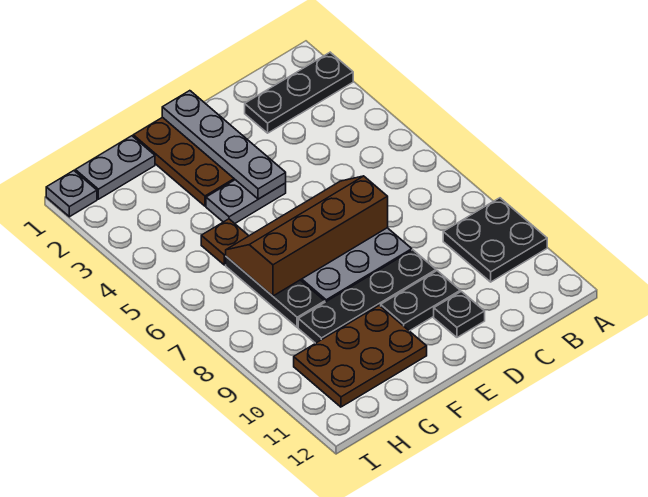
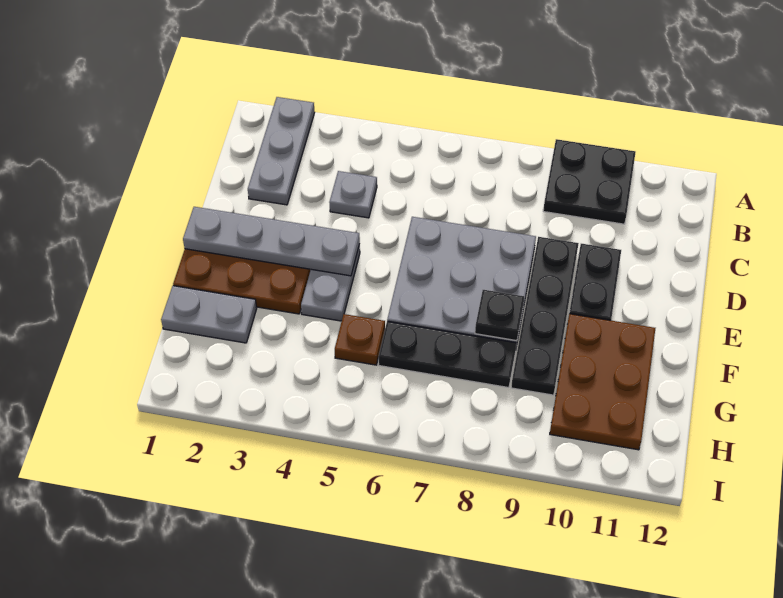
black 1x3 plate [245,52,353,133] -> grey 1x3 plate [248,97,315,205]
brown 2x4 slope [226,176,388,296] -> none
black 1x1 plate [434,291,485,337] -> black 1x1 plate moved to [475,290,524,341]
grey 1x2 plate [75,136,155,199] -> grey 1x2 plate turned to [161,286,257,343]
grey 1x1 plate [46,171,97,217] -> grey 1x1 plate moved to [329,171,377,218]

